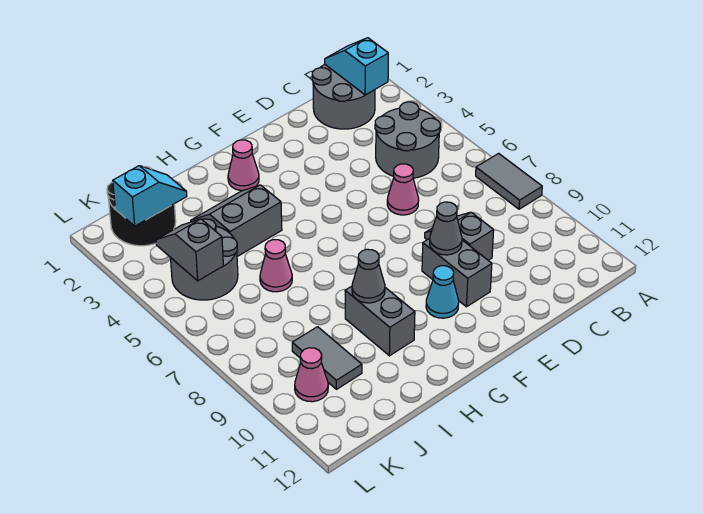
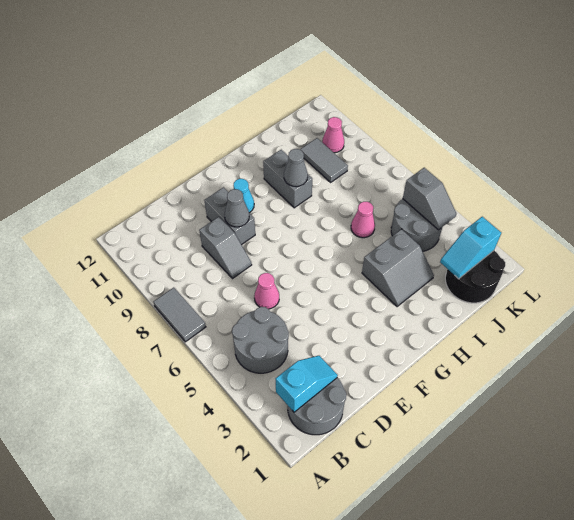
cyan 1x2 slope [325,38,388,95] -> cyan 1x2 slope turned to [276,356,338,412]
pink 1x1 cone [228,140,259,191] -> none

